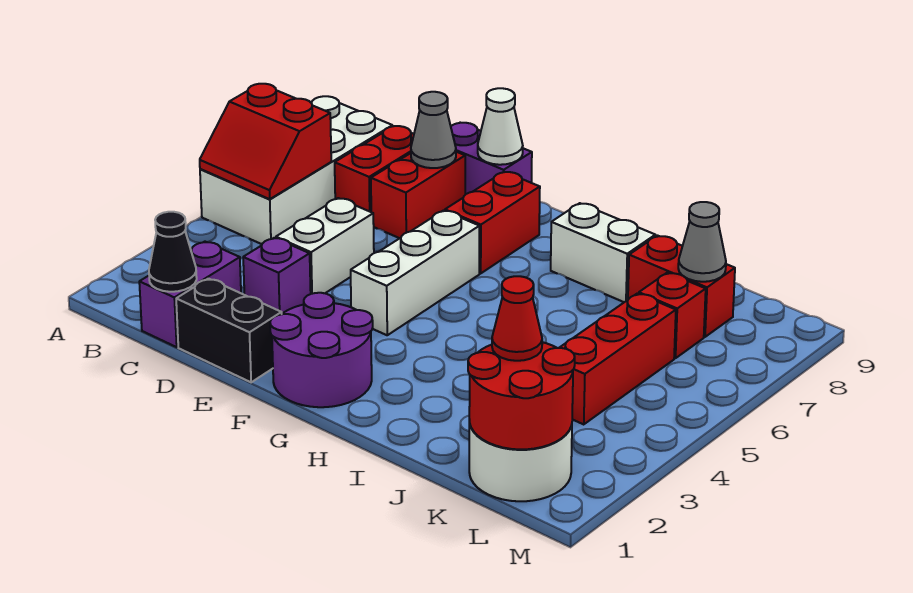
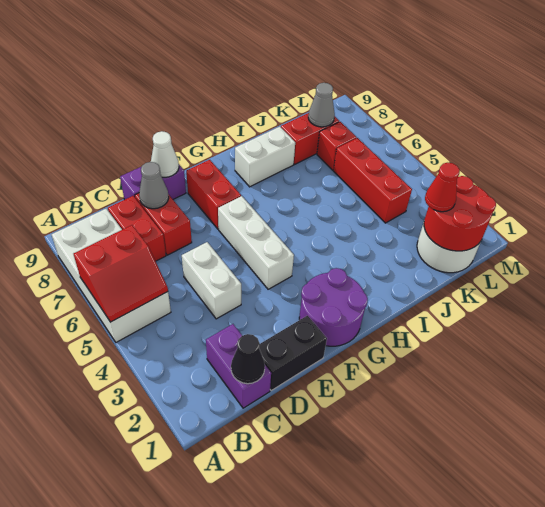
purple 1x1 brick [243,238,311,314] -> none

